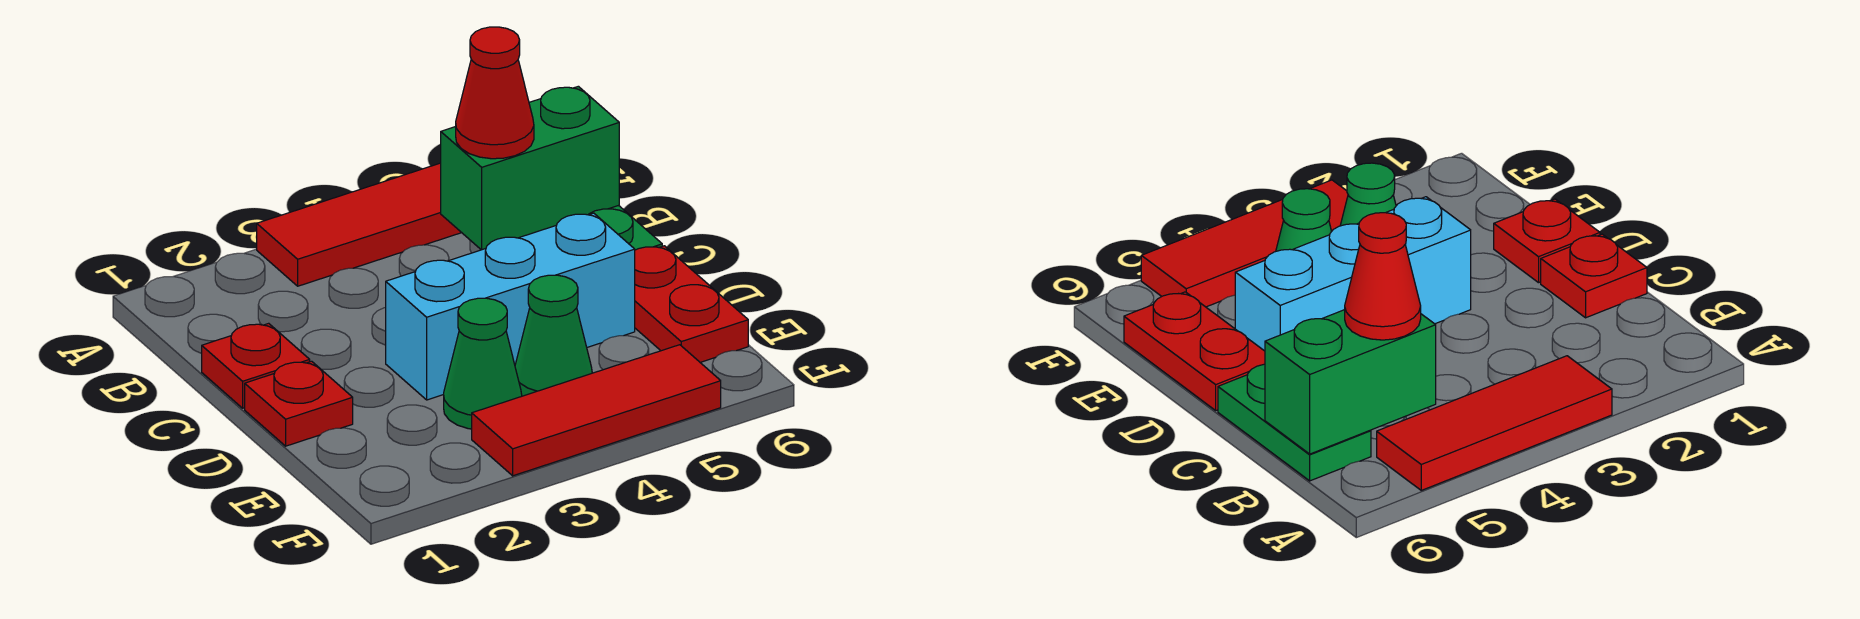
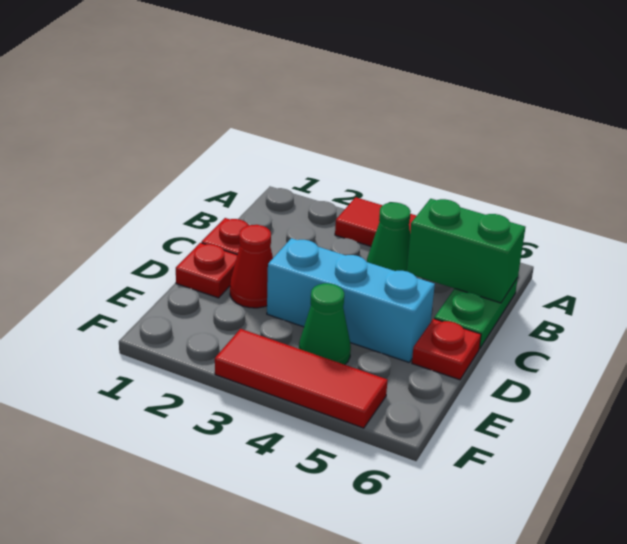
red 1x1 cone [456,27,534,159] -> red 1x1 cone moved to [230,225,273,308]
red 1x2 plate [635,246,748,362] -> red 1x1 plate [412,319,481,380]
green 1x1 cone [444,298,522,429] -> green 1x1 cone moved to [367,203,411,271]

